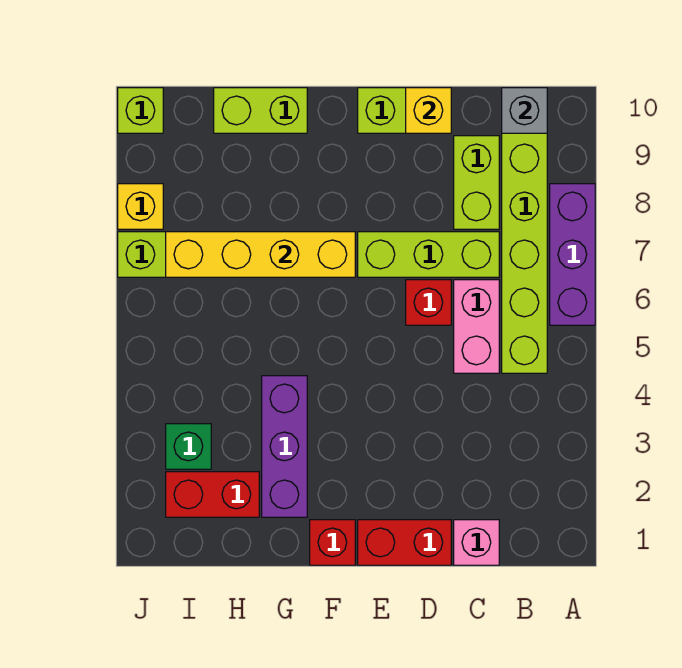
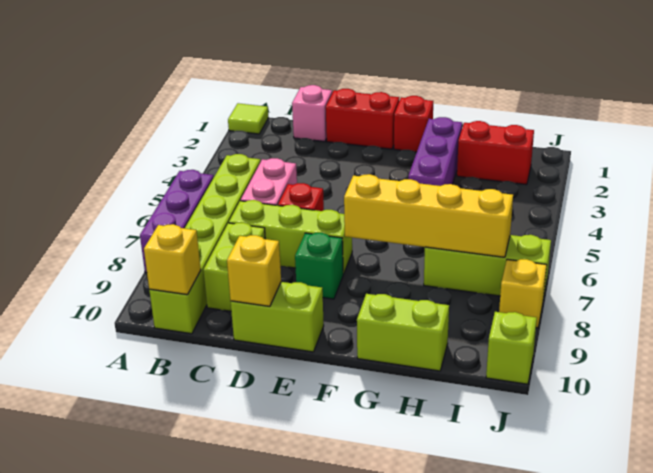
none -> lime 1x1 tile [228,103,268,134]
grey 1x1 brick [502,88,547,133] -> yellow 1x1 brick [144,224,201,295]
green 1x1 brick [166,424,211,469] -> green 1x1 brick moved to [295,233,343,299]

